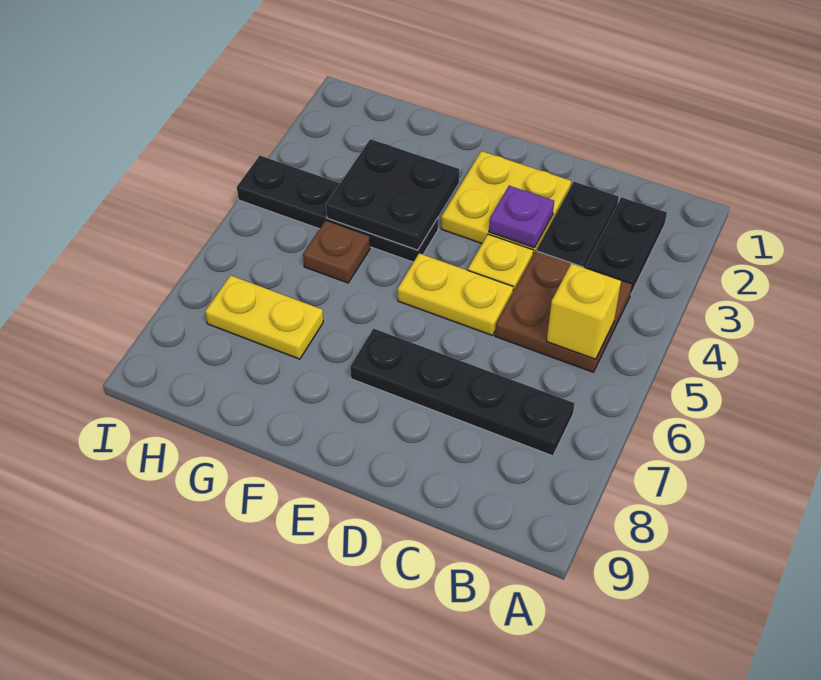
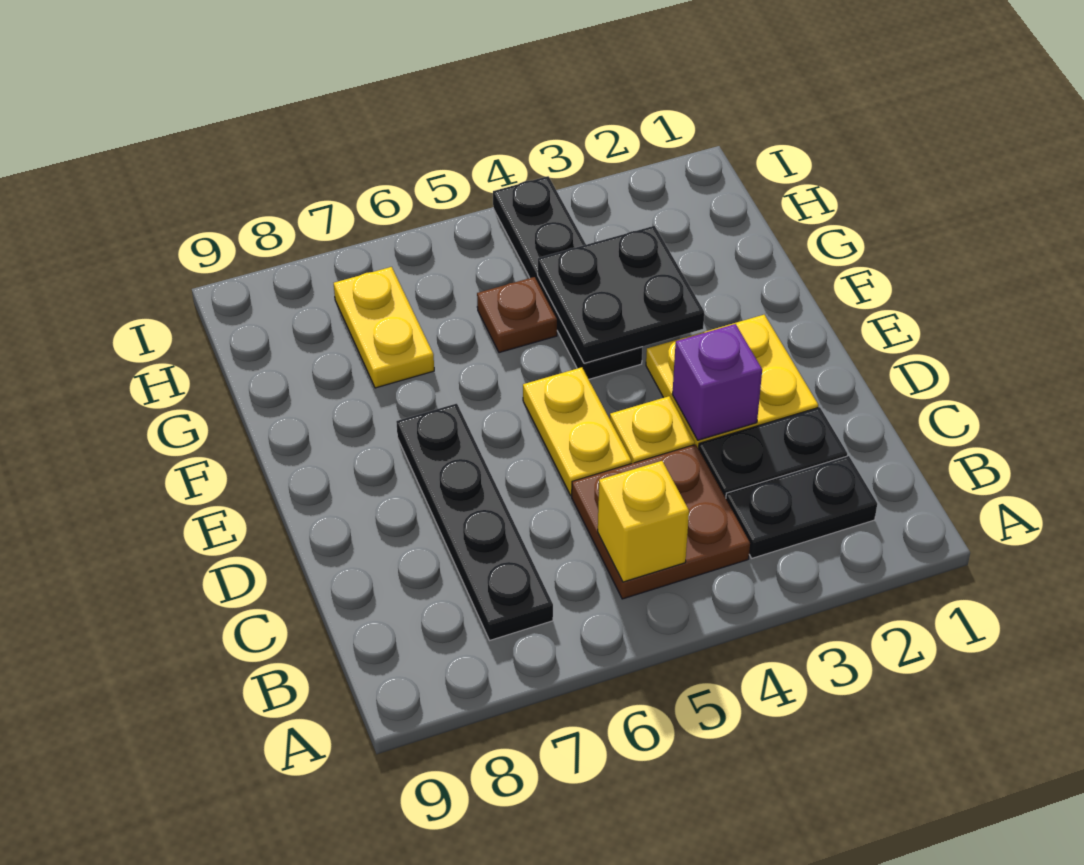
purple 1x1 plate [489,186,554,248] -> purple 1x1 brick [672,324,762,440]

